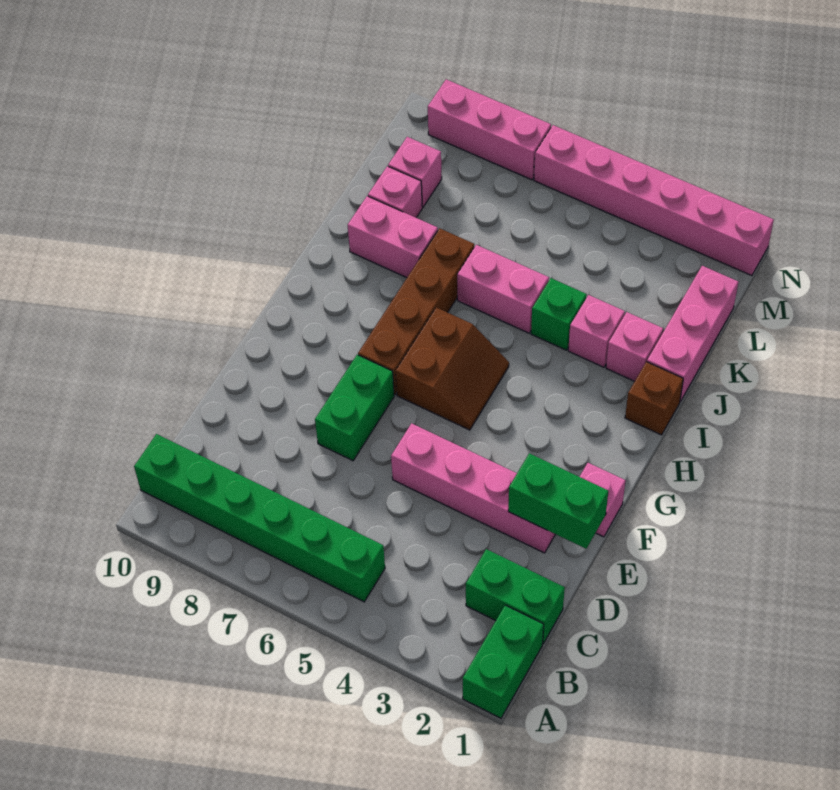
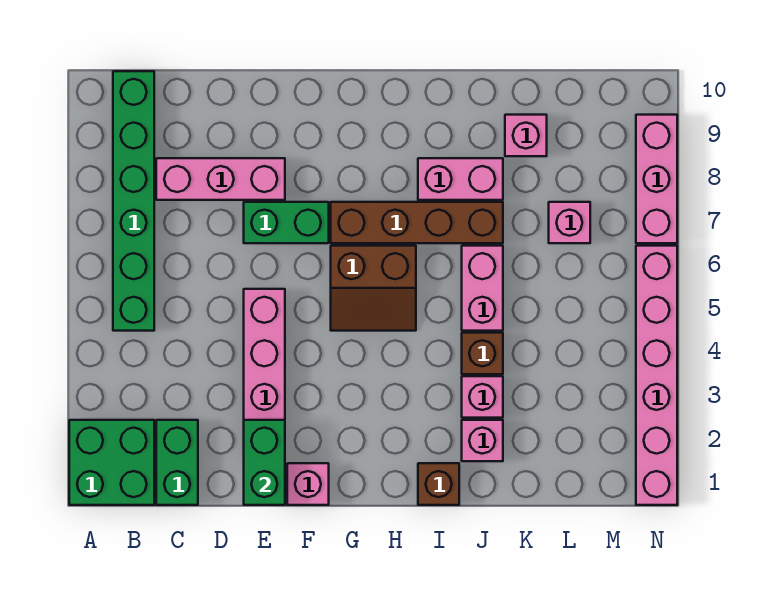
green 1x2 brick [463,605,544,718] -> green 2x2 brick [69,420,154,505]
pink 1x3 brick [647,266,738,402] -> pink 1x3 brick moved to [156,158,285,200]
green 1x1 brick [531,278,587,350] -> brown 1x1 brick [462,333,503,374]
pink 1x2 brick [348,196,438,278] -> pink 1x2 brick turned to [418,158,503,200]
pink 1x1 brick [388,137,442,207] -> pink 1x1 brick moved to [549,202,590,243]

